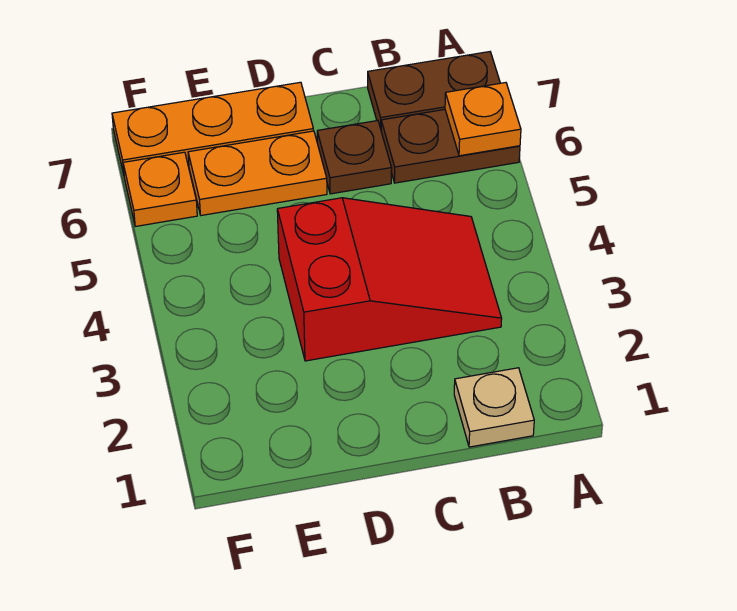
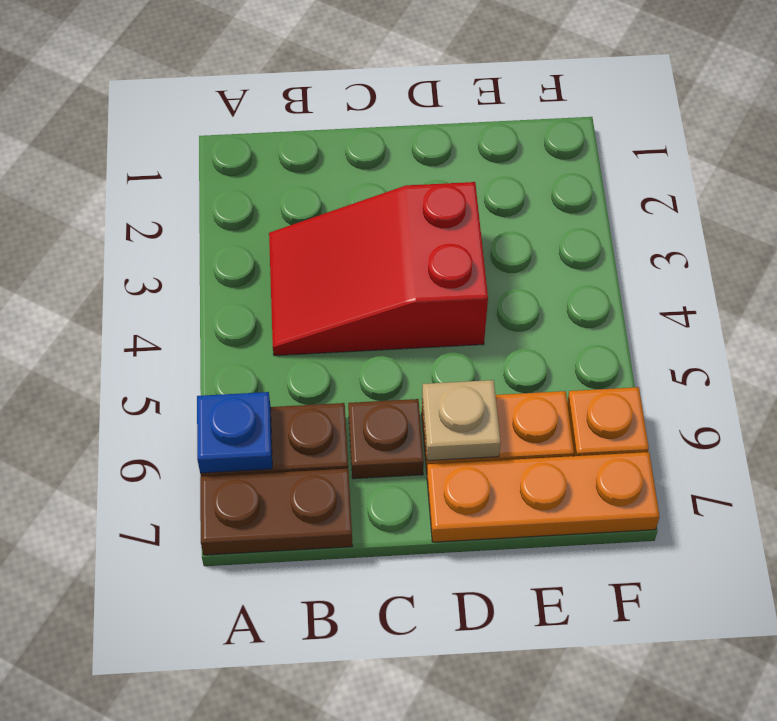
orange 1x1 plate [445,83,521,156] -> blue 1x1 plate [197,392,272,473]
tan 1x1 plate [454,368,534,447] -> tan 1x1 plate moved to [422,380,501,461]

